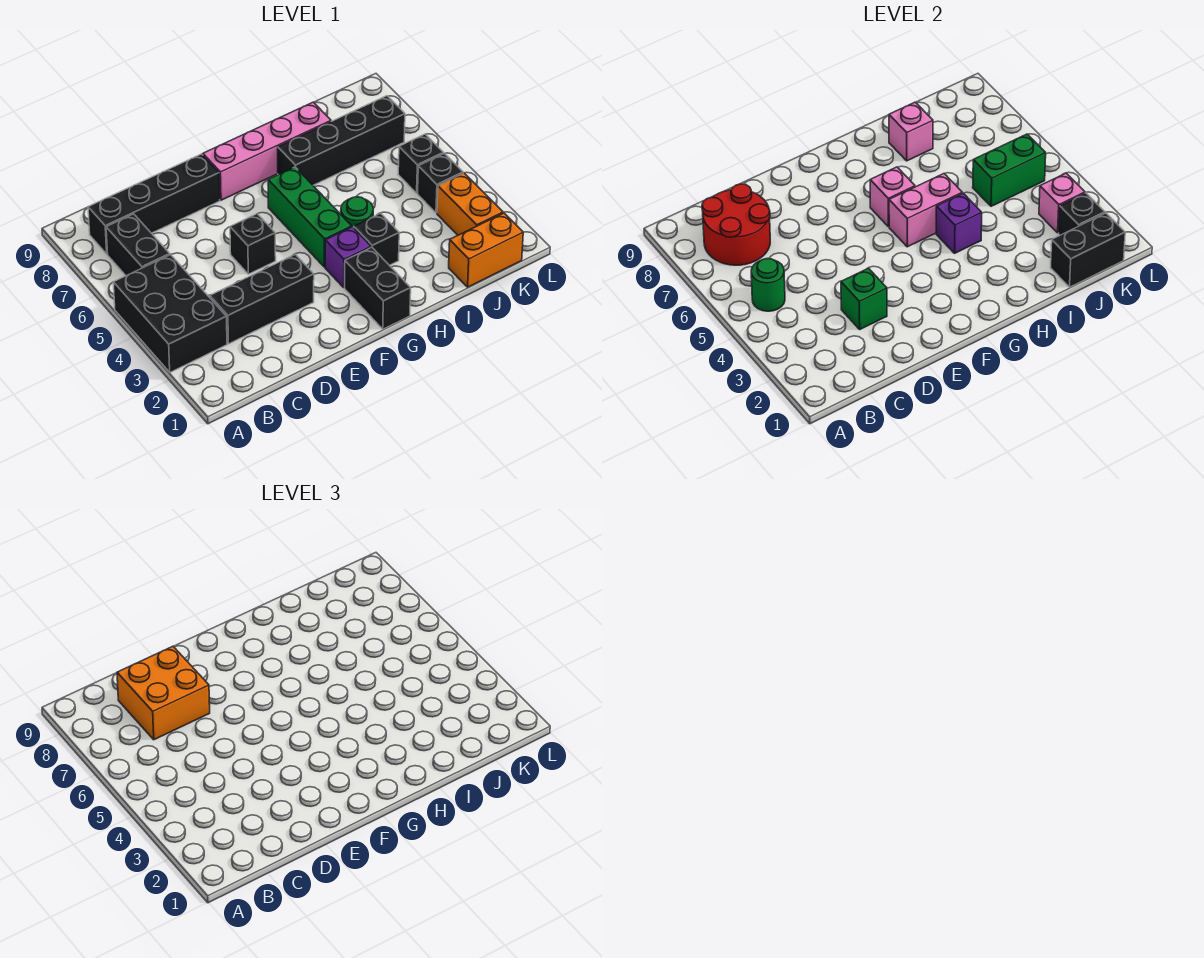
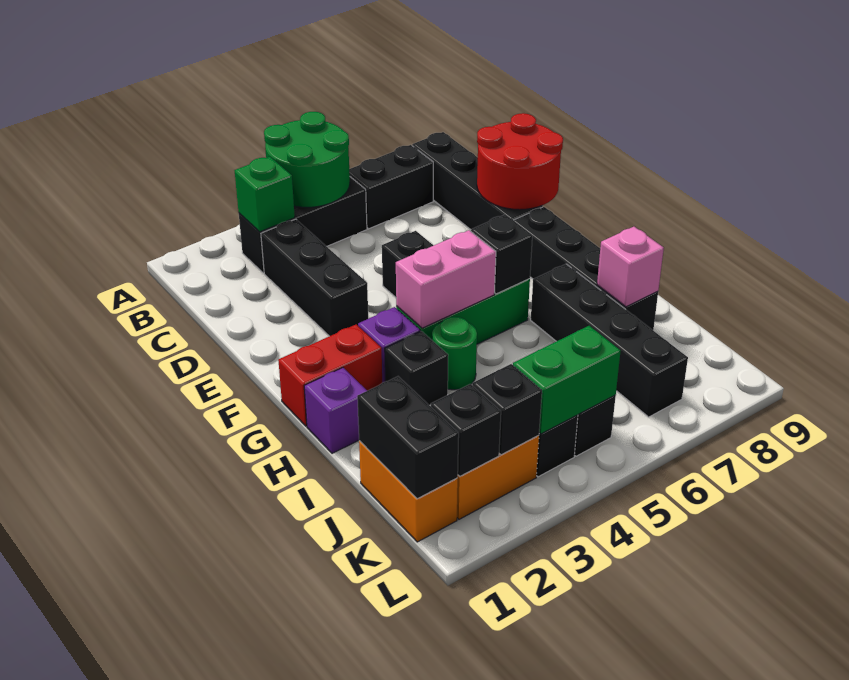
black 2x3 brick [113,255,227,372] -> black 1x3 brick [239,177,367,273]
green 1x1 round brick [751,259,785,311] -> green 2x2 round brick [264,112,350,207]
red 2x2 round brick [702,184,770,265] -> red 2x2 round brick moved to [477,113,563,210]
orange 2x2 brick [117,646,210,740] -> none
green 1x1 brick [841,268,887,329] -> green 1x1 brick moved to [234,157,295,232]
pink 1x4 brick [203,102,331,200] -> black 1x4 brick [514,207,658,330]
black 1x2 brick [345,247,411,329] -> red 1x2 brick [278,324,382,426]
pink 1x2 brick [889,174,962,247] -> pink 1x2 brick turned to [396,230,496,328]
pink 1x1 brick [870,167,915,227] -> black 1x1 brick [471,215,532,294]
purple 1x1 brick [936,193,982,253] -> purple 1x1 brick moved to [304,368,367,453]
green 1x2 brick [973,134,1046,206] -> green 1x2 brick turned to [513,326,620,434]
pink 1x1 brick [1039,173,1085,233] -> black 1x1 brick [472,364,542,455]

